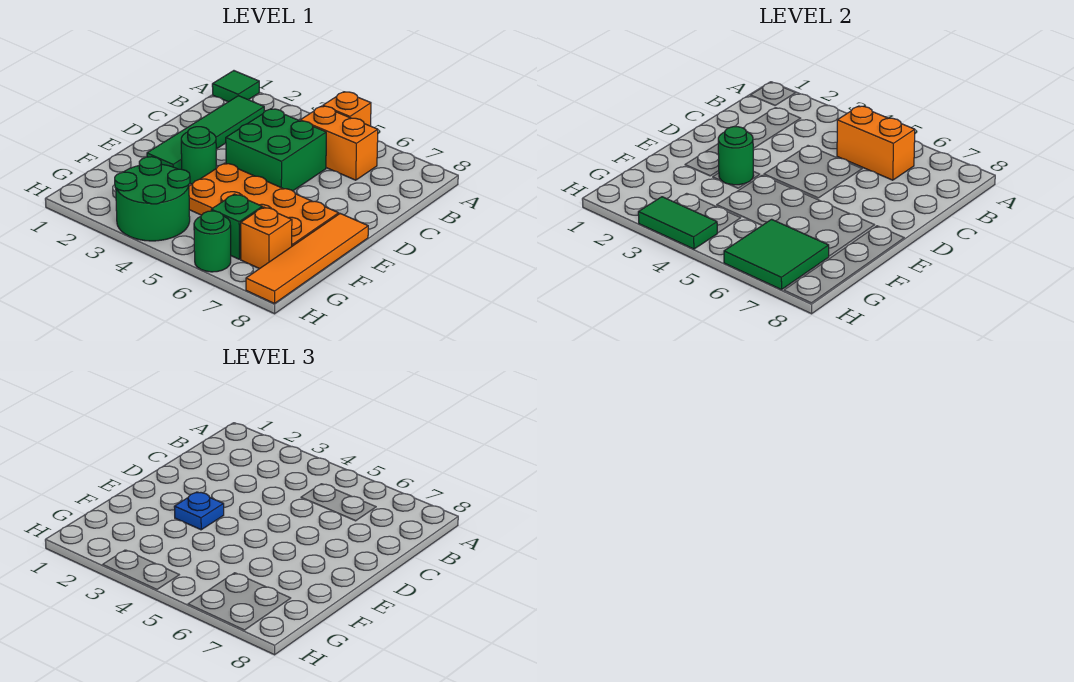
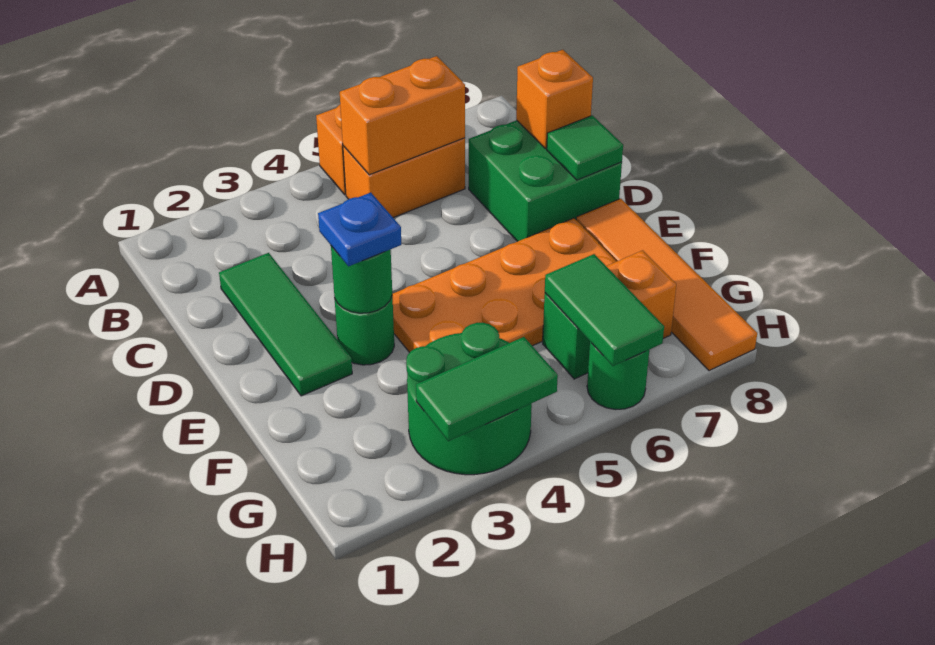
green 1x1 tile [212,71,259,102] -> green 1x1 tile moved to [547,115,623,180]
green 1x4 tile [147,96,264,169] -> green 1x3 tile [219,253,352,396]
green 2x2 brick [226,109,326,191] -> green 2x2 brick moved to [469,120,622,242]
none -> orange 1x1 brick [516,50,593,149]
green 2x2 tile [724,219,829,290] -> green 1x2 tile [545,254,664,366]

